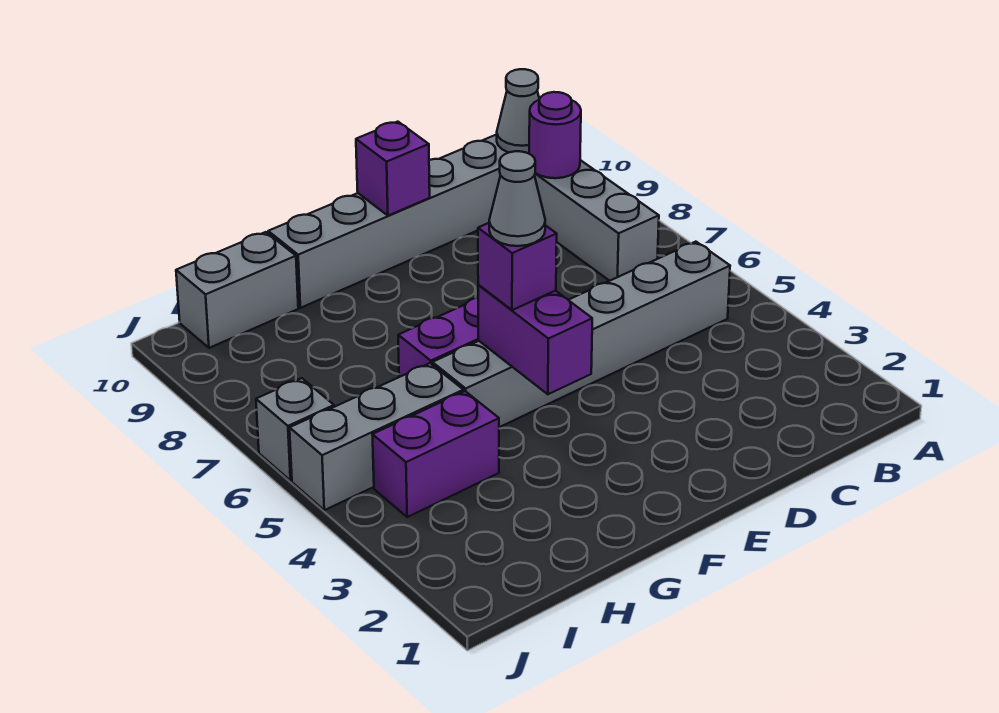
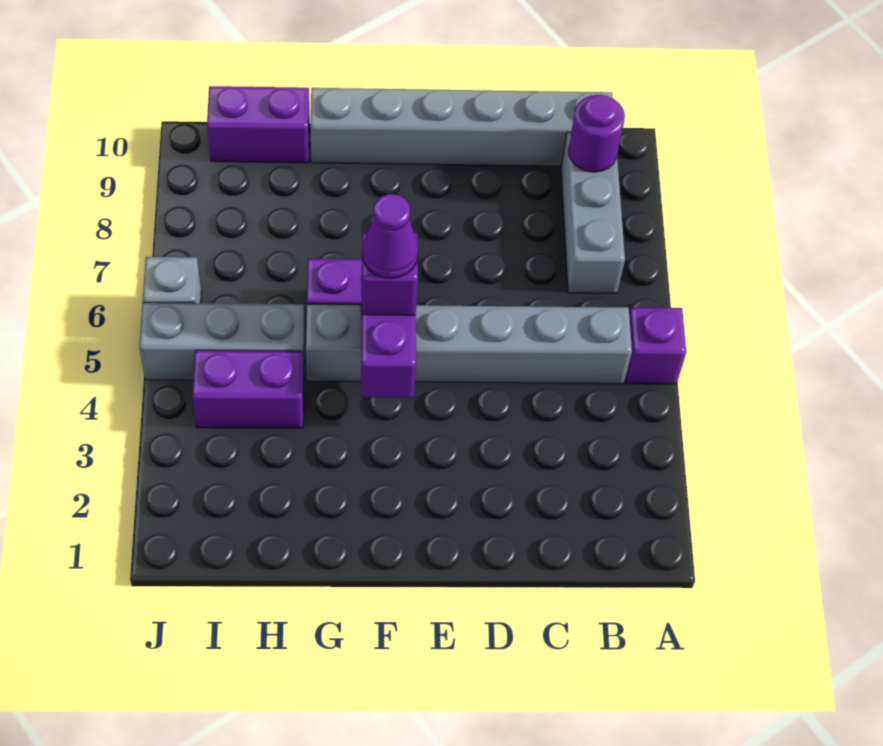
grey 1x1 cone [497,69,539,154] -> none
purple 1x1 brick [356,122,430,216] -> purple 1x1 brick moved to [626,308,686,384]
grey 1x1 cone [489,151,545,246] -> purple 1x1 cone [362,194,418,278]
grey 1x2 brick [176,232,298,348] -> purple 1x2 brick [207,86,310,163]

